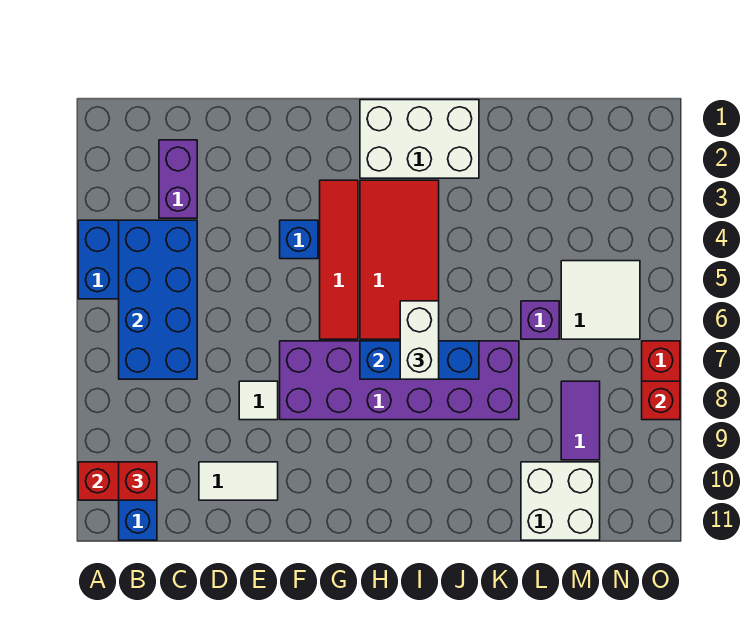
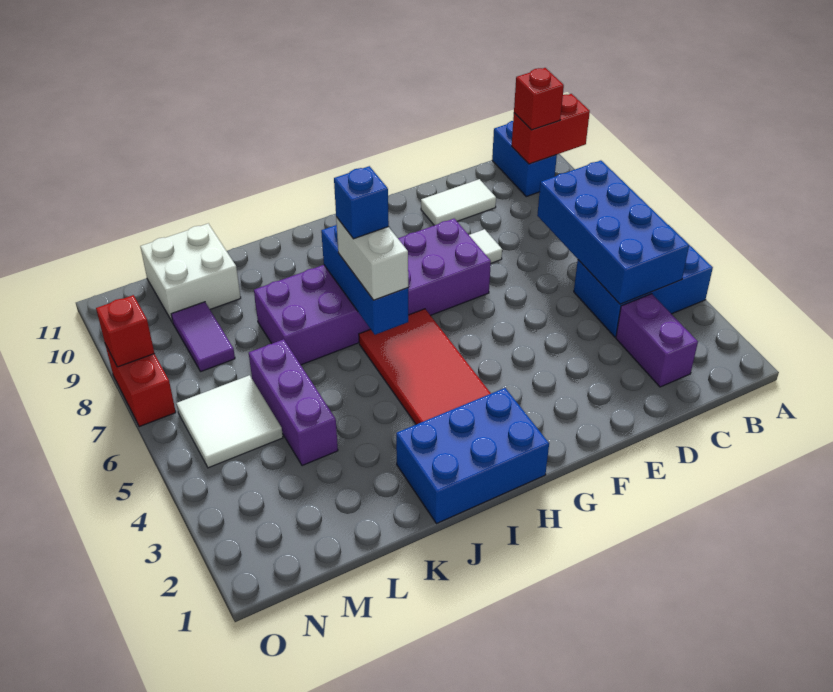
blue 1x1 brick [280,220,318,259] -> blue 1x1 brick moved to [334,166,389,239]
red 1x4 tile [320,180,358,339] -> none
white 2x3 brick [360,100,479,178] -> blue 2x3 brick [396,388,549,524]
blue 1x3 brick [360,341,479,379] -> blue 1x3 brick turned to [321,225,408,335]
purple 1x1 brick [521,301,559,339] -> purple 1x3 brick [249,339,338,466]

